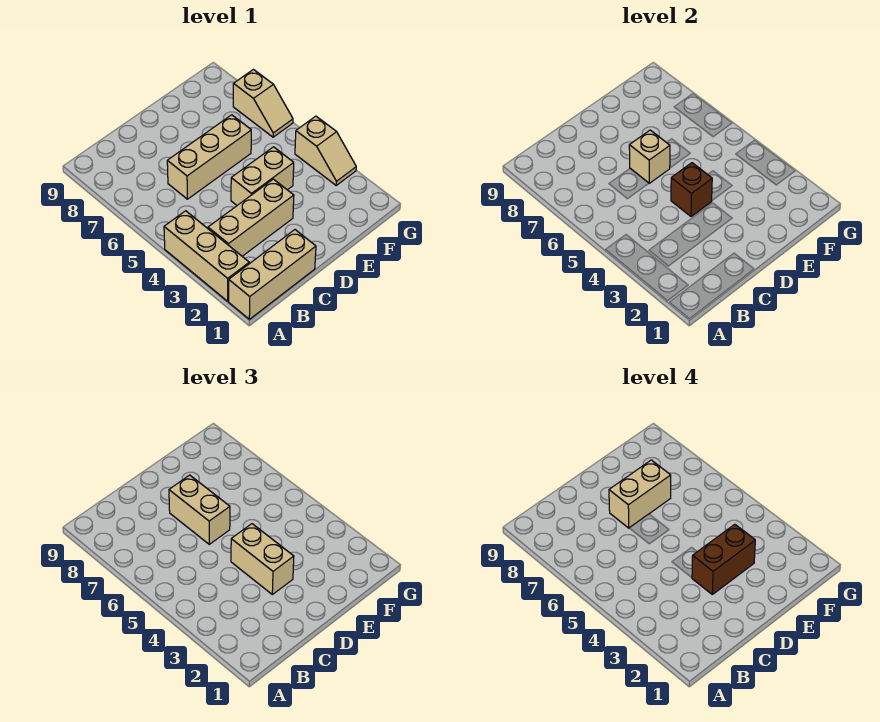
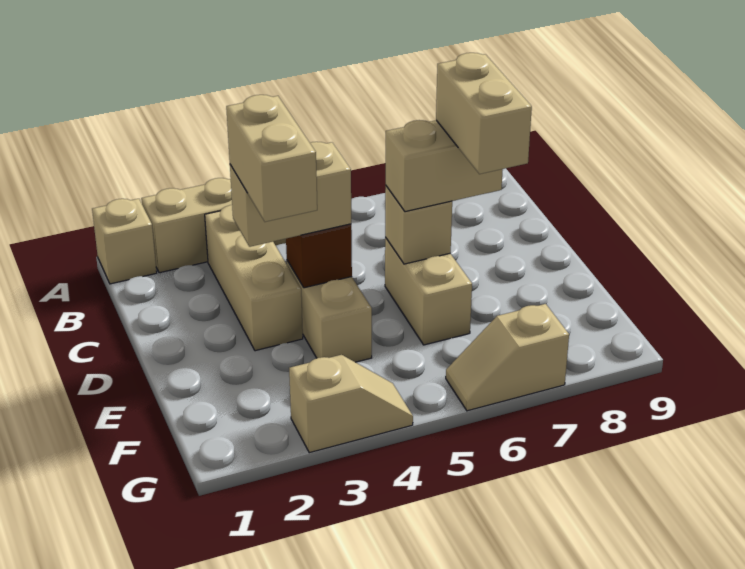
tan 1x3 brick [229,230,316,319] -> tan 1x1 brick [92,199,157,284]
tan 1x3 brick [167,115,251,199] -> tan 1x2 brick [385,237,472,345]
brown 1x2 brick [692,524,755,594] -> tan 1x2 brick [226,95,317,222]
tan 1x2 slope [295,116,356,185] -> tan 1x2 slope turned to [289,355,413,453]

